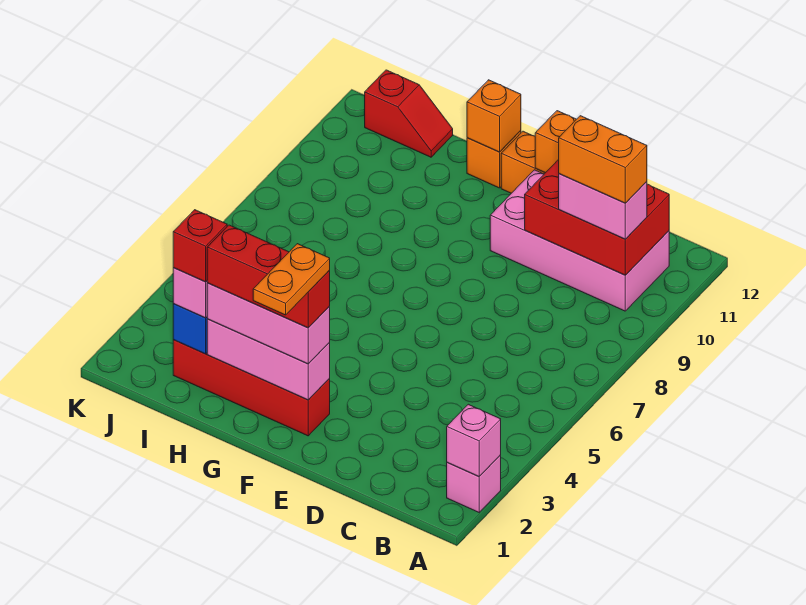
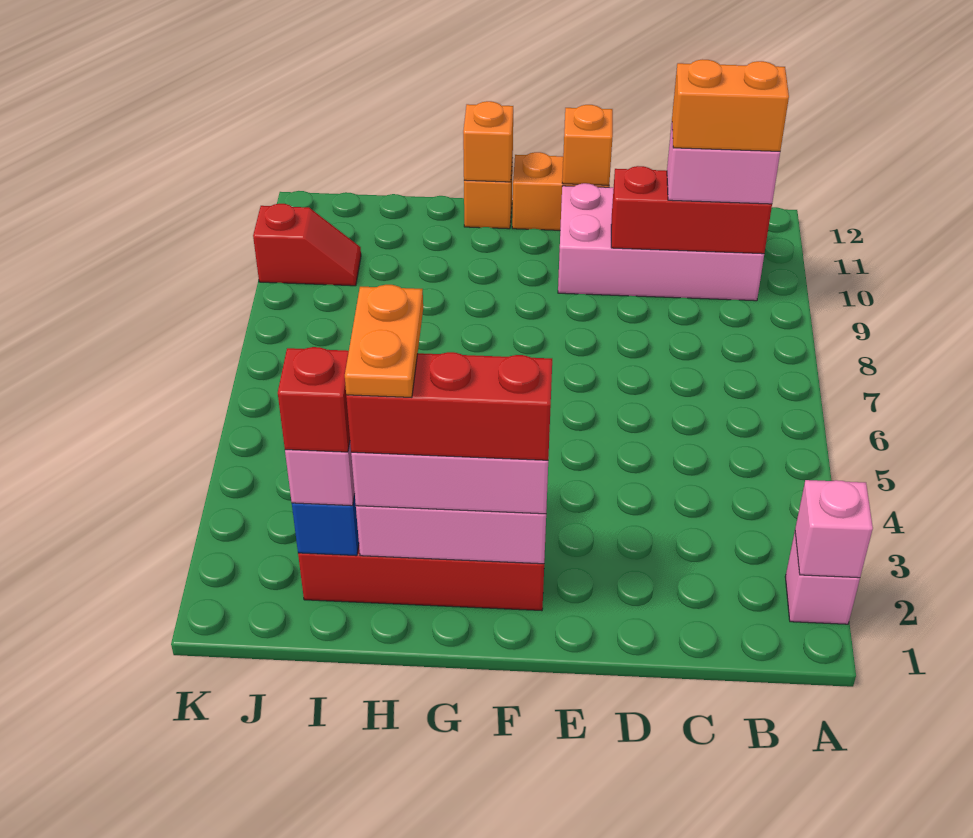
red 2x3 brick [525,159,669,275] -> red 1x3 brick [611,166,772,254]
orange 1x2 plate [253,244,330,315] -> orange 1x2 plate moved to [345,285,423,397]
red 1x2 slope [365,70,453,157] -> red 1x2 slope moved to [253,204,361,286]

